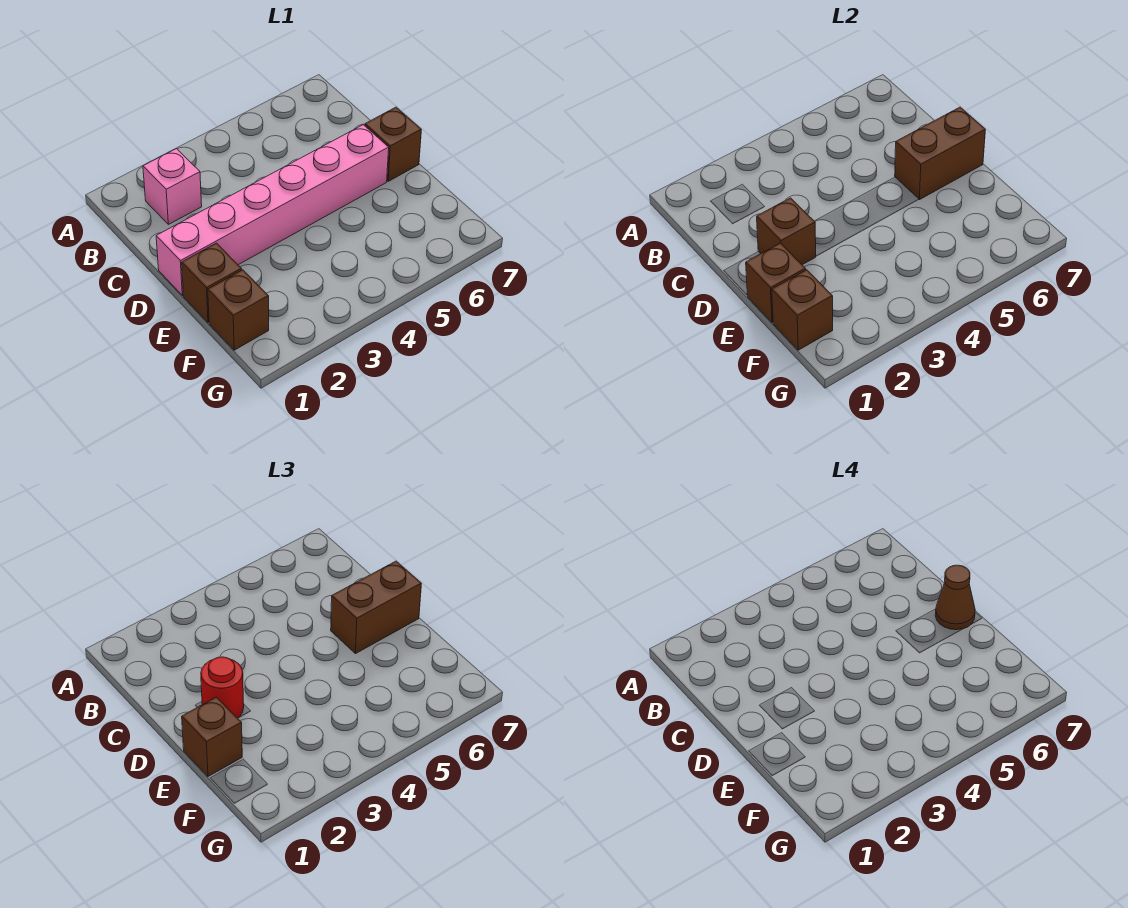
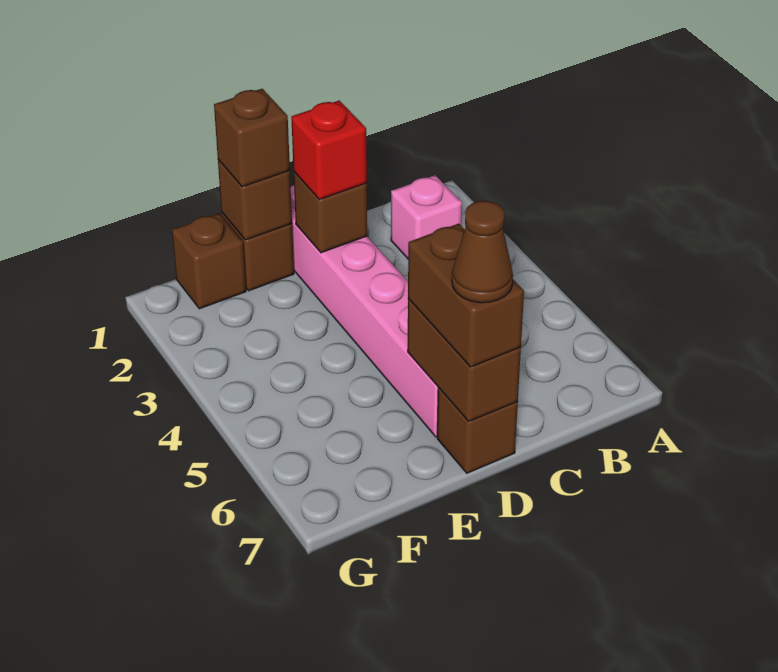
red 1x1 round brick [201,657,244,718] -> red 1x1 brick [291,101,367,199]
brown 1x1 brick [772,270,833,350] -> none

